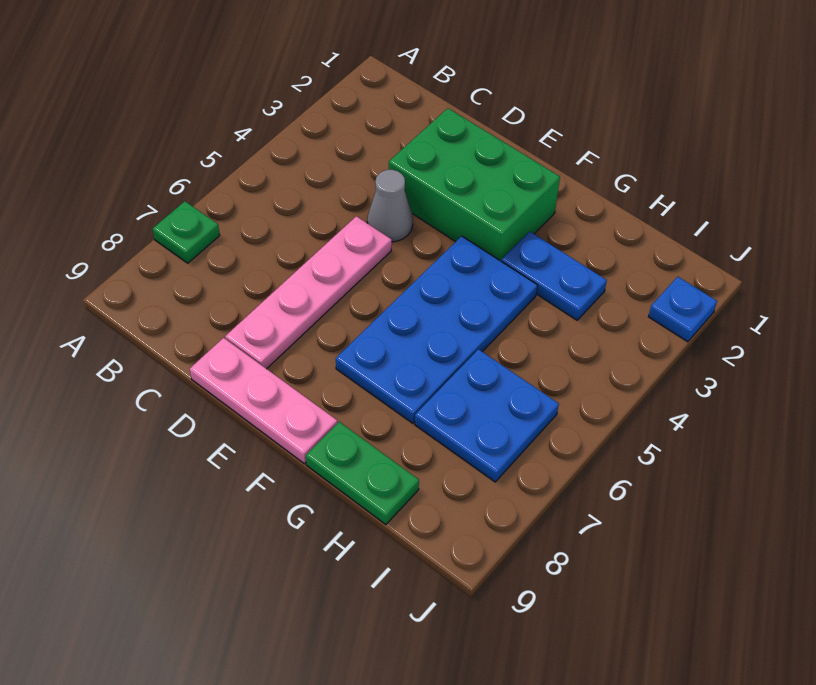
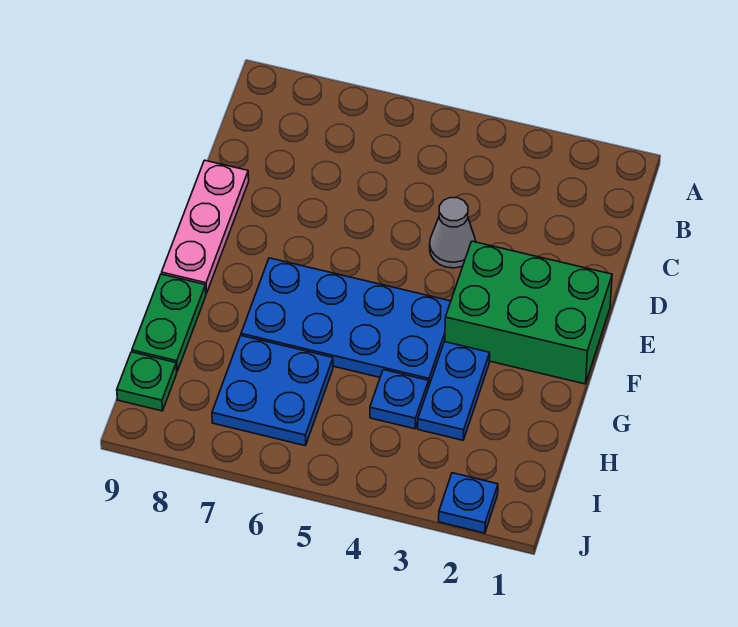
green 1x1 plate [153,201,220,263] -> green 1x1 plate moved to [117,352,177,411]
green 2x3 brick [389,108,560,261] -> green 2x3 brick turned to [445,241,612,384]
pink 1x4 plate [225,216,392,369] -> none
none -> blue 1x1 plate [370,370,429,429]

